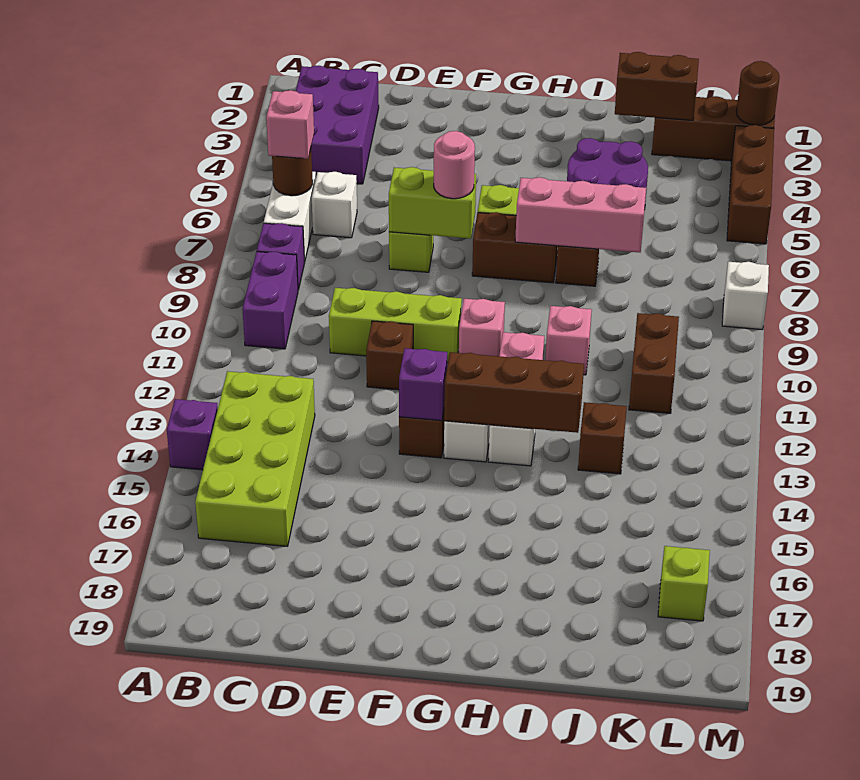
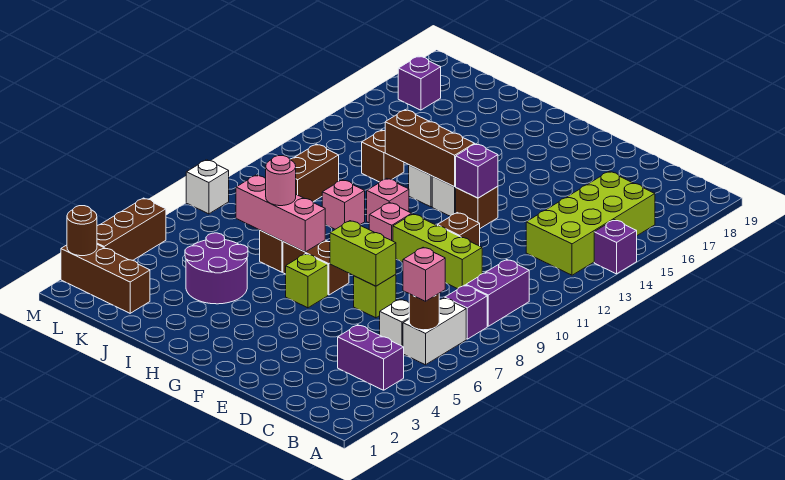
purple 2x3 brick [296,66,379,184] -> purple 1x2 brick [338,325,404,390]
pink 1x1 round brick [434,131,475,199] -> pink 1x1 round brick moved to [266,156,296,206]
brown 1x2 brick [615,52,699,121] -> none
lime 1x1 brick [658,546,710,621] -> purple 1x1 brick [398,56,441,110]

